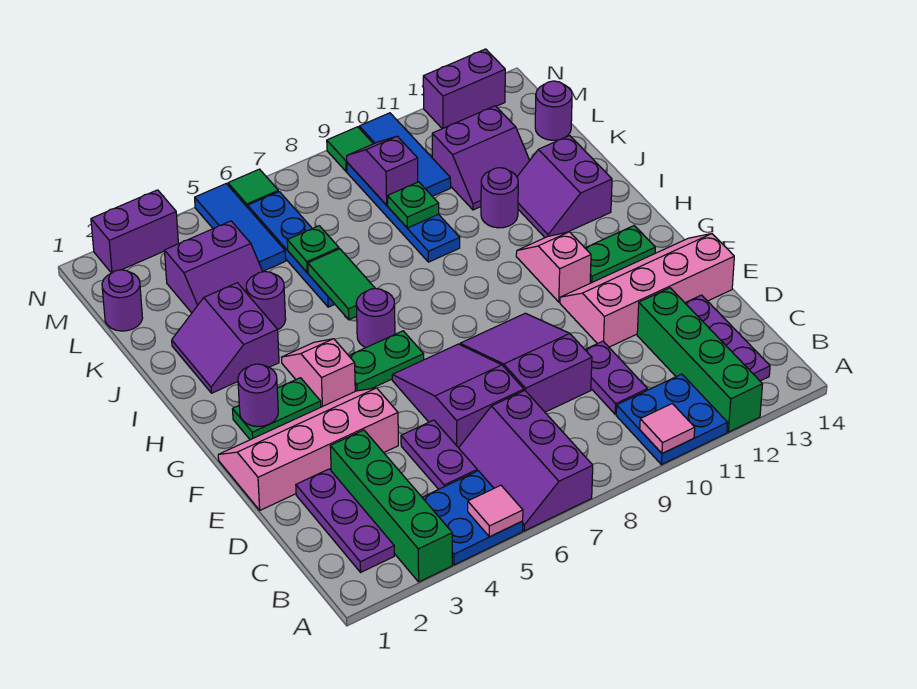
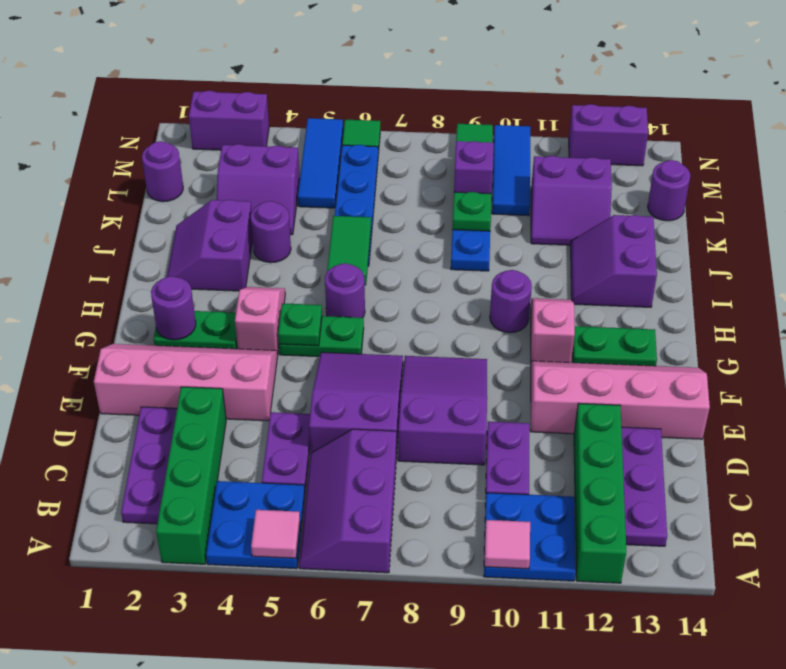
purple 1x1 round brick [481,168,518,228] -> purple 1x1 round brick moved to [490,270,532,333]
green 1x1 plate [287,226,339,272] -> green 1x1 plate moved to [278,303,322,346]

